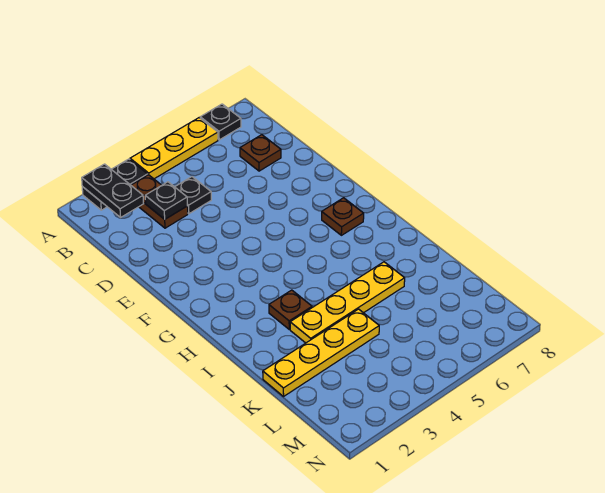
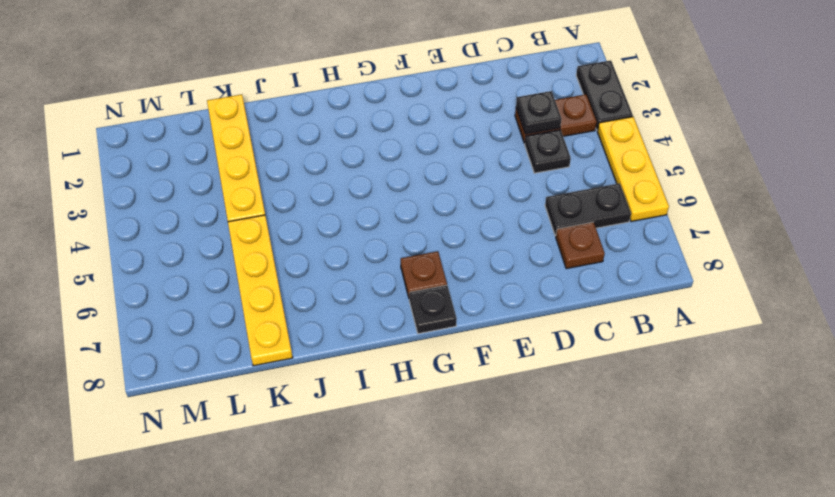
black 1x2 plate [82,164,144,217] -> black 1x2 plate moved to [545,183,631,236]
black 1x1 plate [200,104,241,140] -> black 1x1 plate moved to [409,285,457,334]
brown 1x1 plate [269,290,312,329] -> none
yellow 1x4 plate [290,262,405,343] -> yellow 1x4 plate moved to [228,215,293,366]

